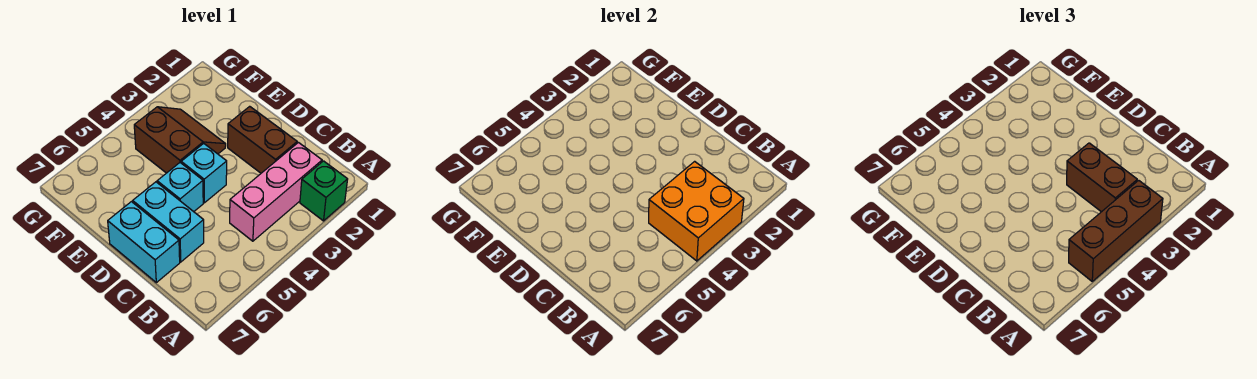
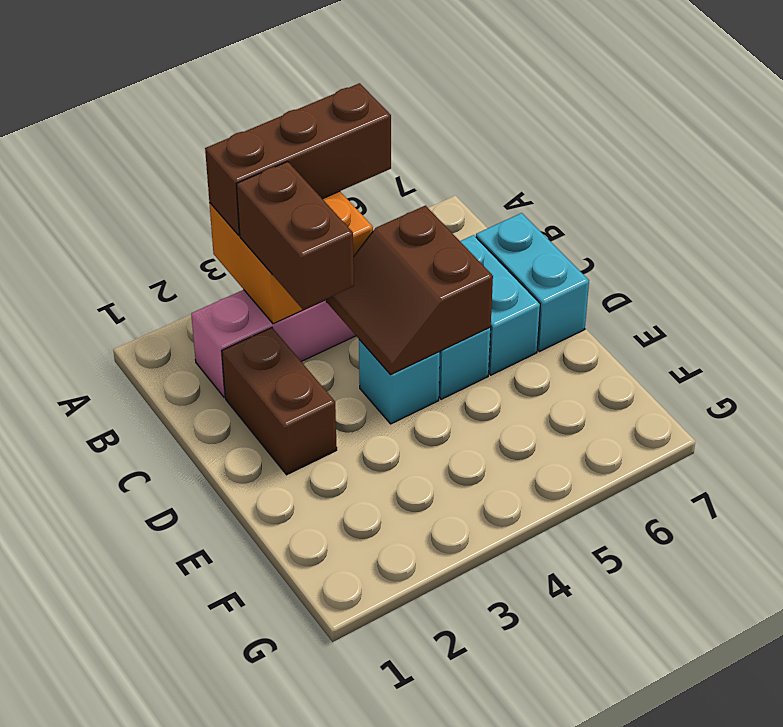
green 1x1 brick [300,161,348,221] -> none
brown 2x2 slope [134,107,226,173] -> brown 2x2 slope moved to [326,206,493,374]

